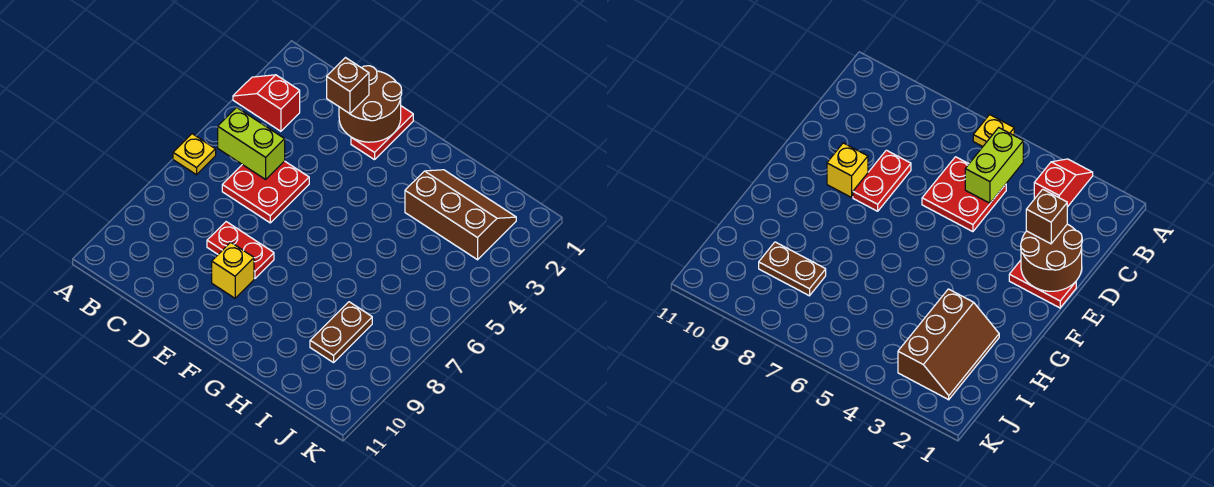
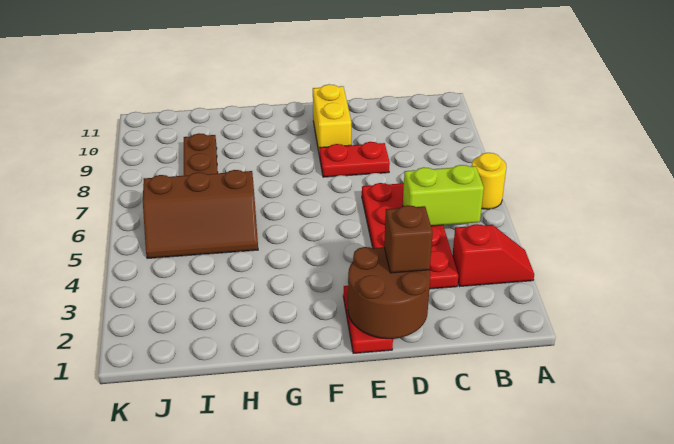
yellow 1x1 plate [173,134,216,175] -> yellow 1x1 round brick [472,153,506,209]
red 2x2 plate [222,161,309,223] -> red 2x4 plate [362,183,458,289]
yellow 1x1 brick [212,242,254,298] -> yellow 1x2 brick [313,84,351,156]
brown 2x3 slope [405,170,516,260] -> brown 2x3 slope moved to [143,170,258,258]

